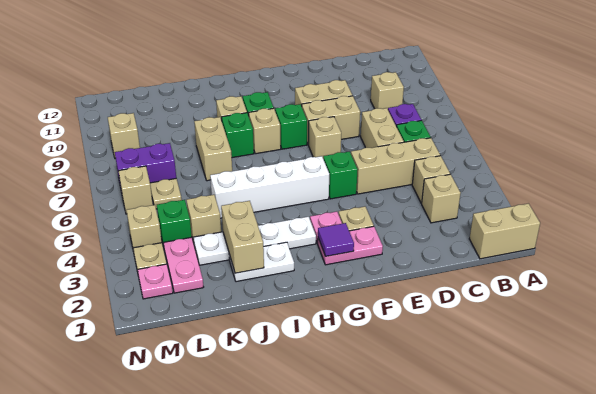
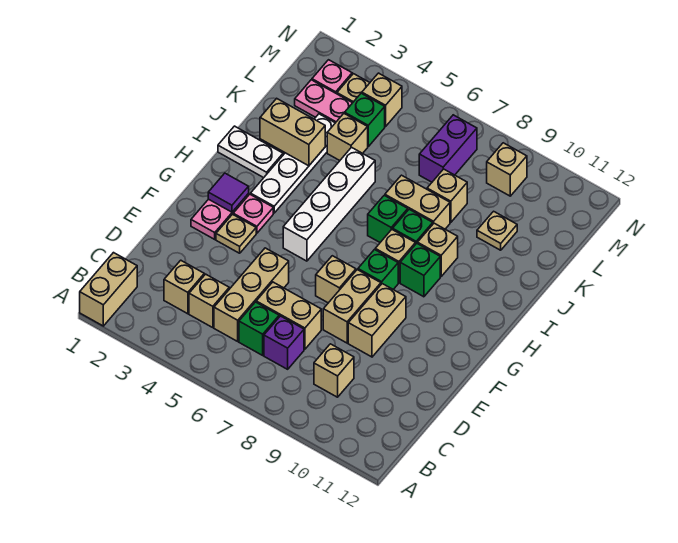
green 1x1 brick [323,152,358,199] -> green 1x1 brick moved to [368,195,408,242]
white 1x2 plate [229,242,294,282] -> white 1x2 plate turned to [218,126,283,178]
tan 1x1 plate [150,178,182,209] -> tan 1x1 plate moved to [477,211,517,250]
tan 1x1 brick [119,166,153,214] -> tan 1x1 brick moved to [427,169,467,222]

